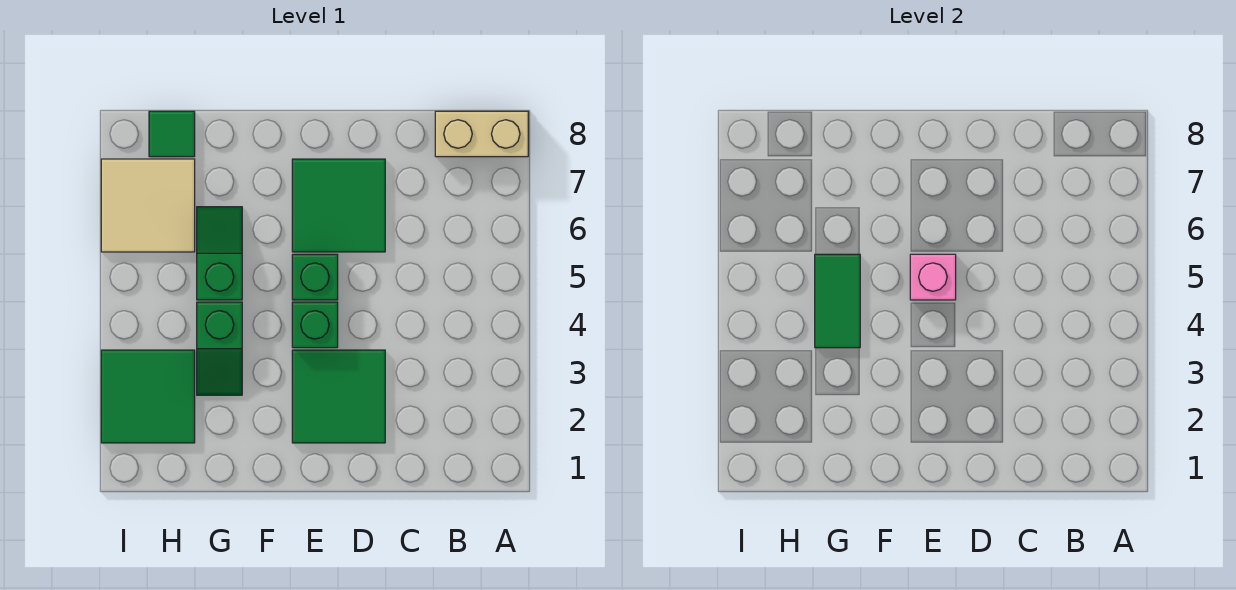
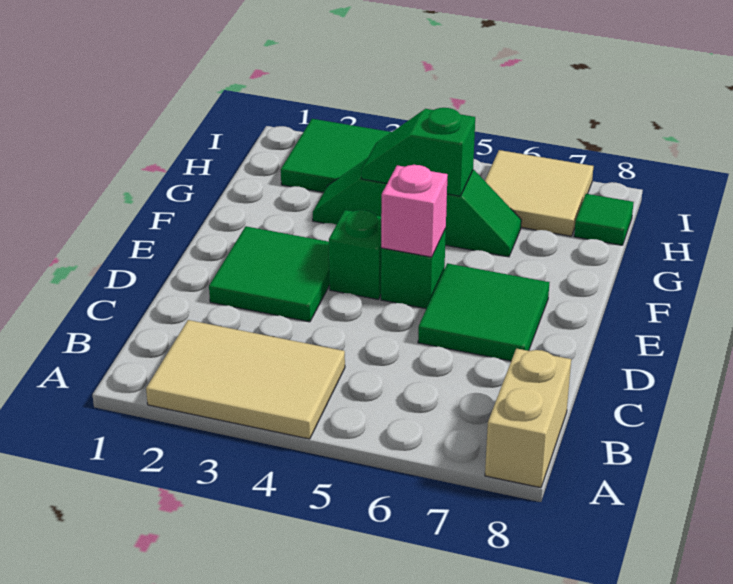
none -> tan 2x3 tile [146,320,345,439]
green 1x2 tile [815,254,860,348] -> green 1x2 slope [361,108,475,196]

